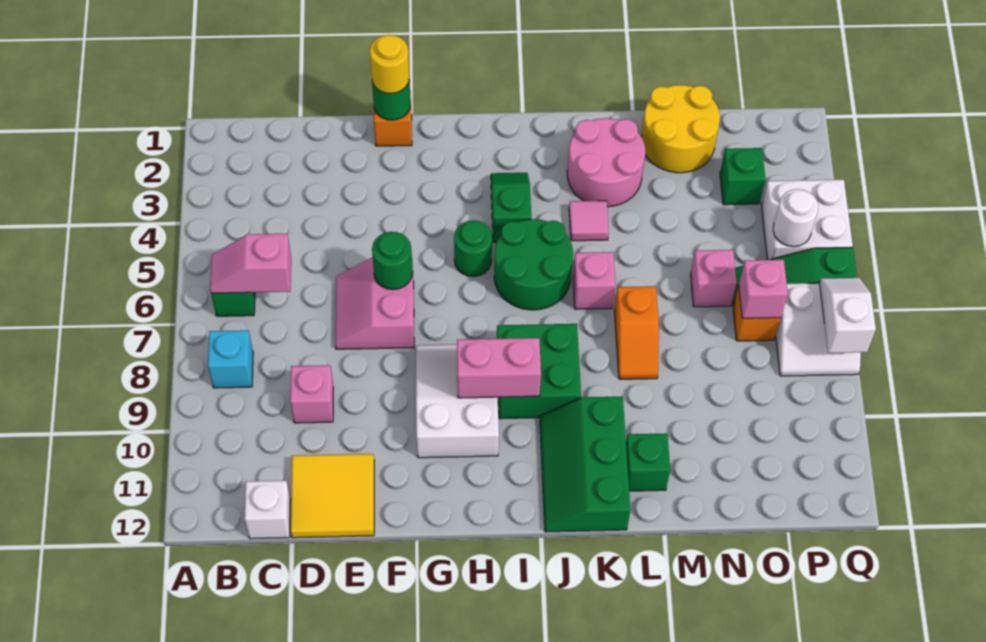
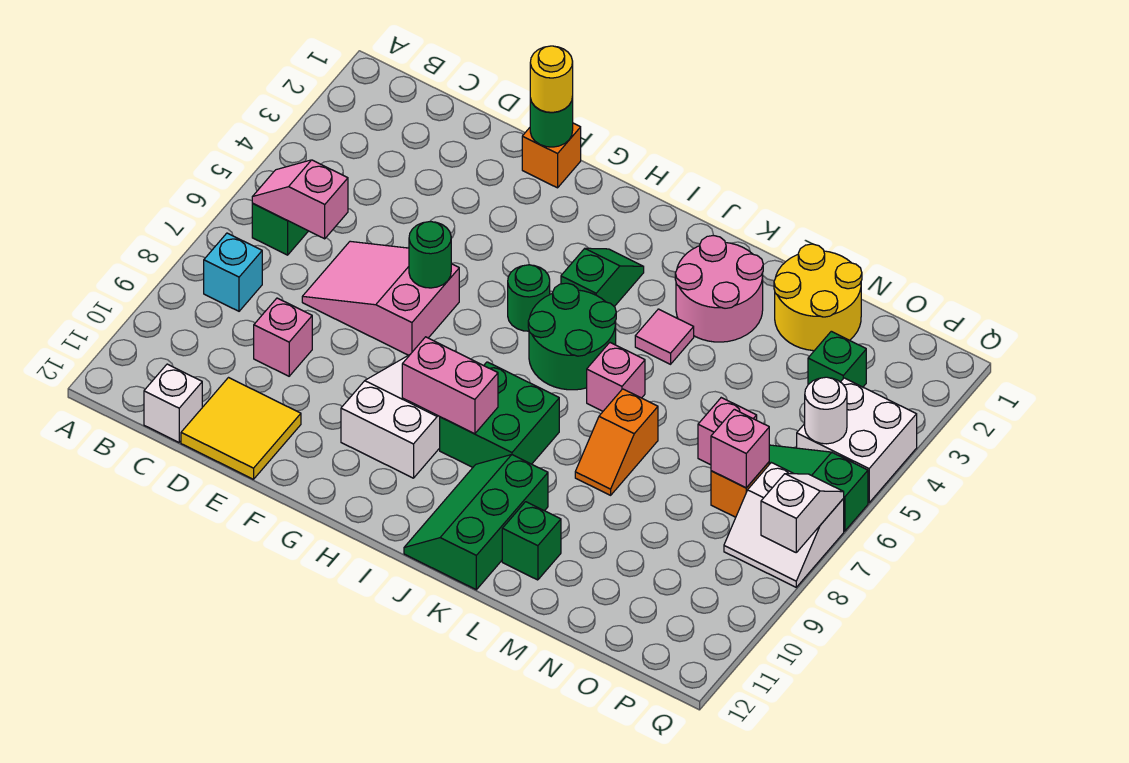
pink 2x2 slope [335,257,414,349] -> pink 2x3 slope [302,241,459,355]

